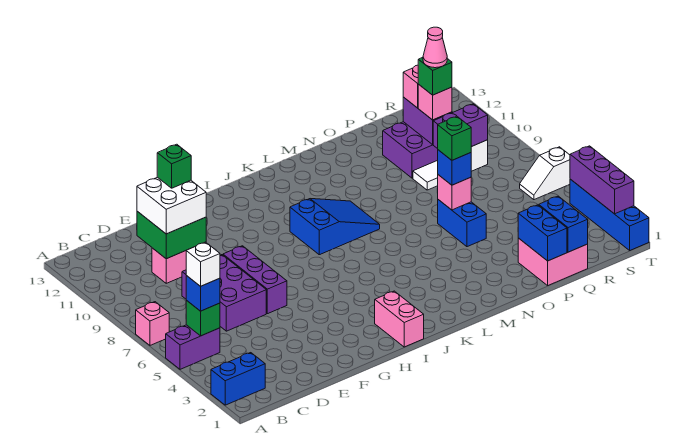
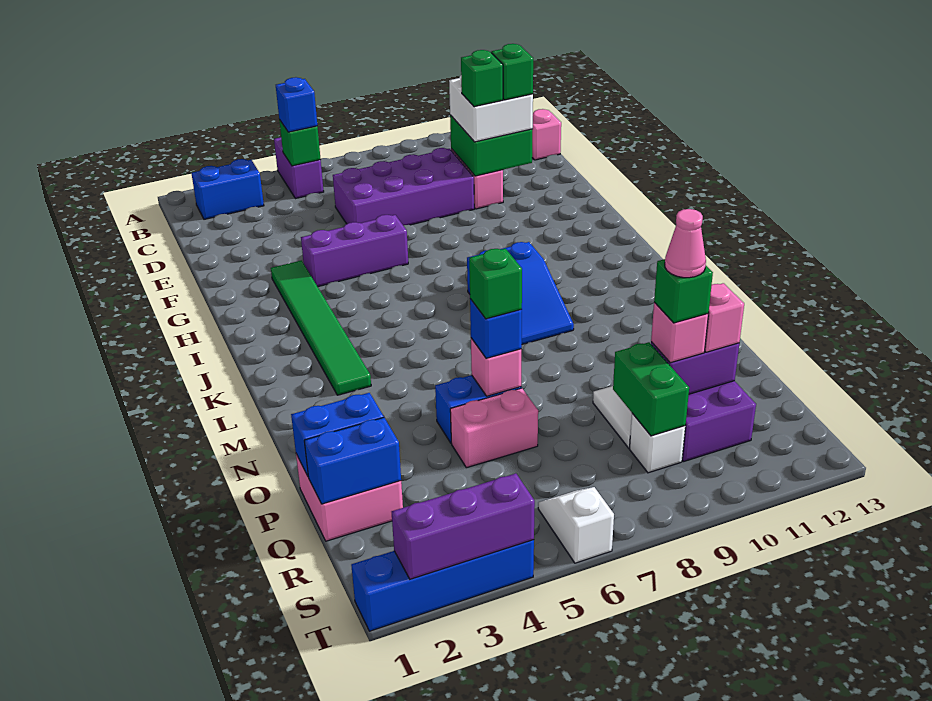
blue 1x2 brick [211,353,265,405] -> blue 1x2 brick turned to [192,159,264,219]
pink 1x1 brick [136,302,169,345] -> pink 1x1 brick moved to [532,109,561,160]
white 1x1 brick [186,242,220,286] -> none
purple 2x3 brick [182,255,266,331] -> purple 2x4 brick [333,148,474,225]
none -> green 1x1 brick [461,50,503,107]
purple 1x3 brick [223,246,287,314] -> purple 1x3 brick moved to [301,215,408,287]
none -> green 1x6 tile [271,260,371,395]
pink 1x2 brick [375,291,424,347] -> pink 1x2 brick moved to [450,388,538,468]
purple 1x2 brick [433,104,488,149] -> green 1x2 brick [613,342,689,436]

